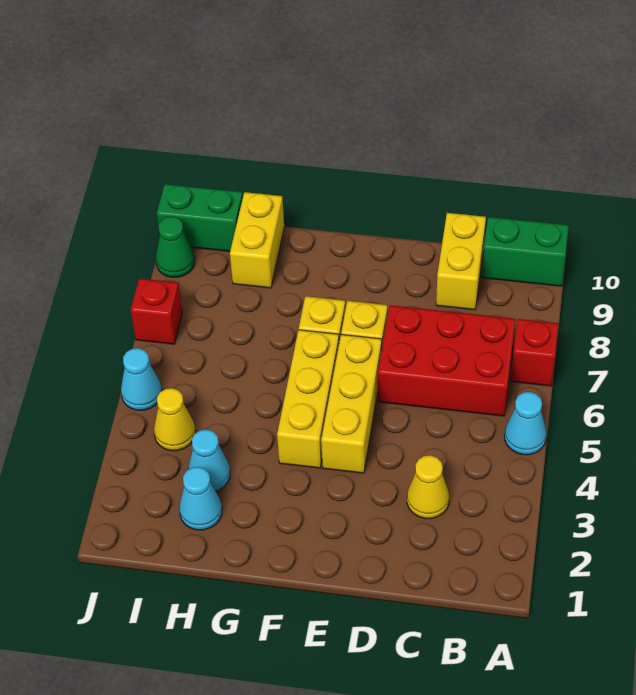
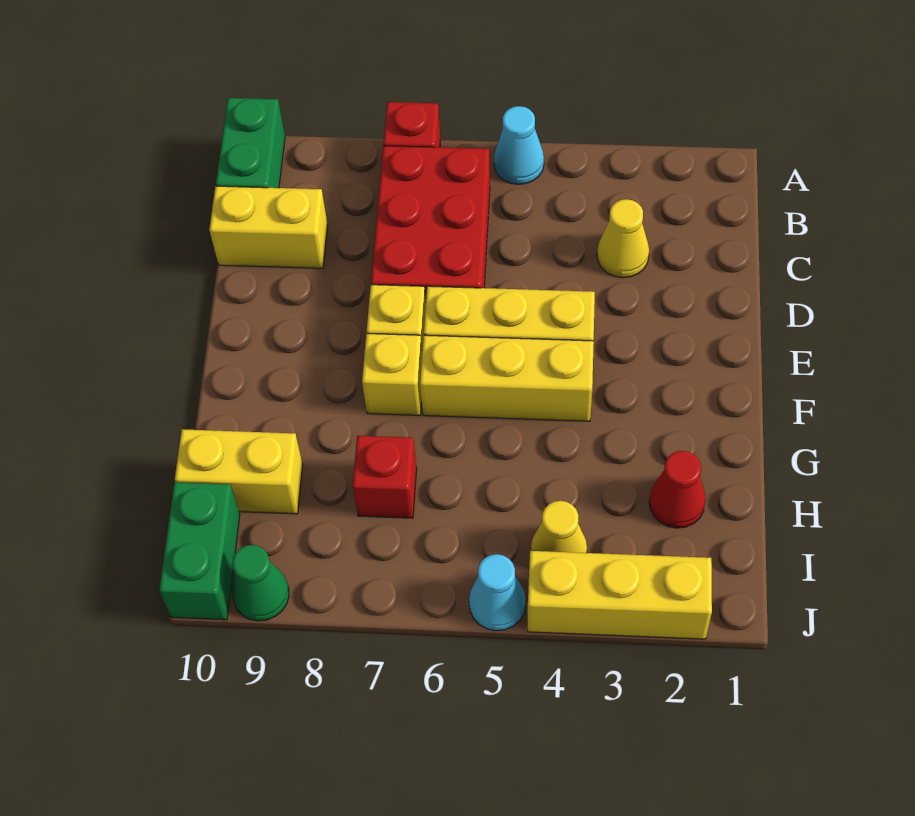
cyan 1x1 cone [179,467,222,530] -> red 1x1 cone [649,451,706,528]
cyan 1x1 cone [188,430,230,491] -> none
none -> yellow 1x3 brick [528,551,712,639]
red 1x1 brick [131,278,182,344] -> red 1x1 brick moved to [353,436,417,518]

